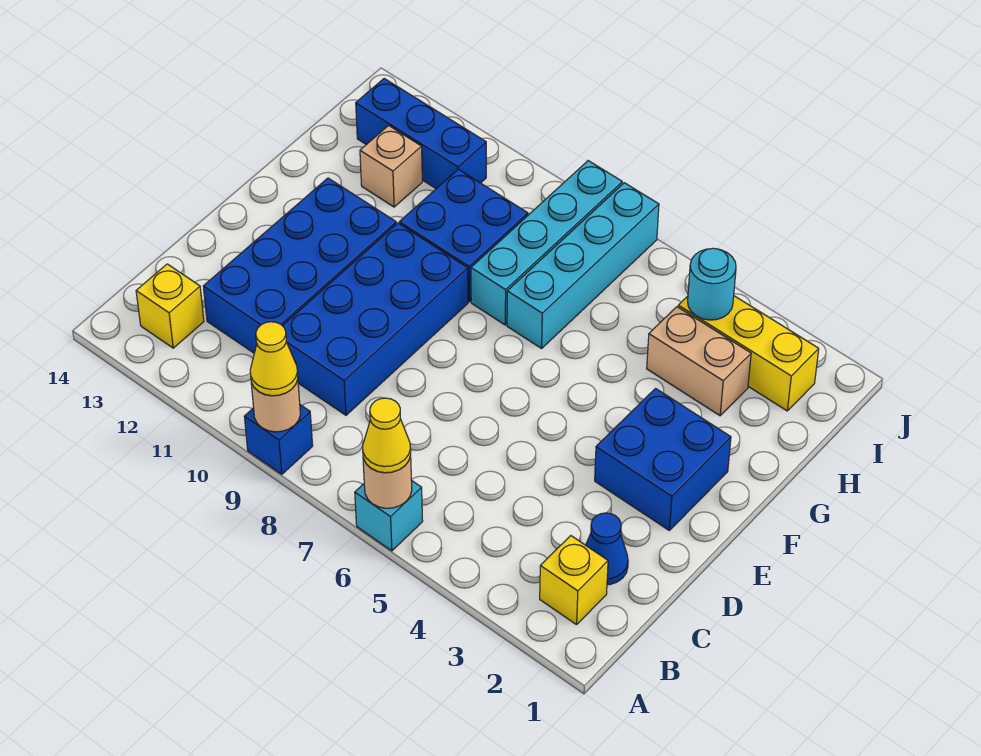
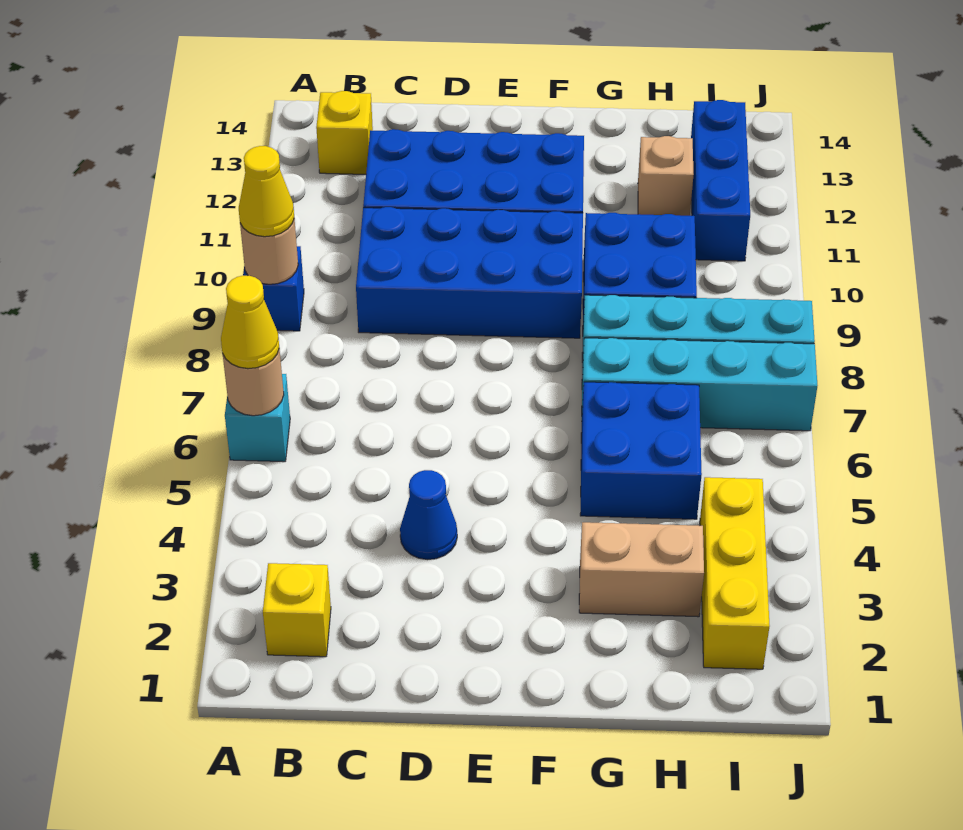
blue 1x1 cone [586,513,628,585] -> blue 1x1 cone moved to [400,470,457,560]
blue 2x2 brick [595,389,731,530] -> blue 2x2 brick moved to [580,382,702,519]
tan 1x2 brick [647,307,751,416] -> tan 1x2 brick turned to [579,522,704,617]
cyan 1x1 round brick [688,248,736,320] -> none

